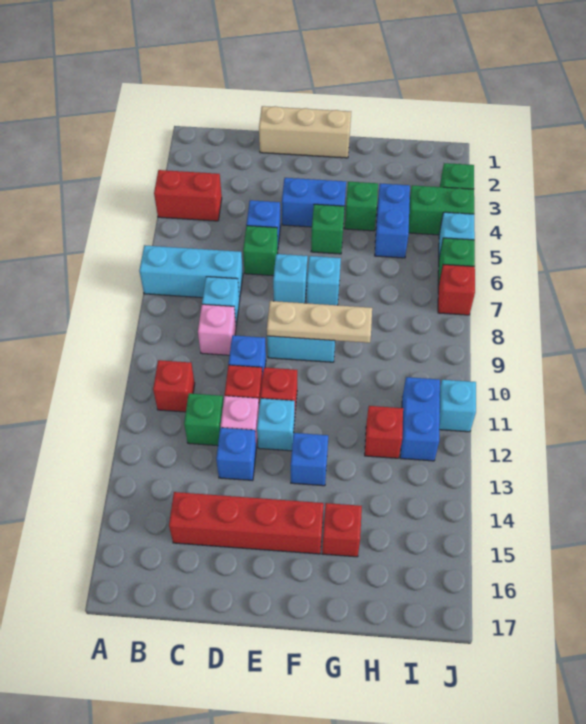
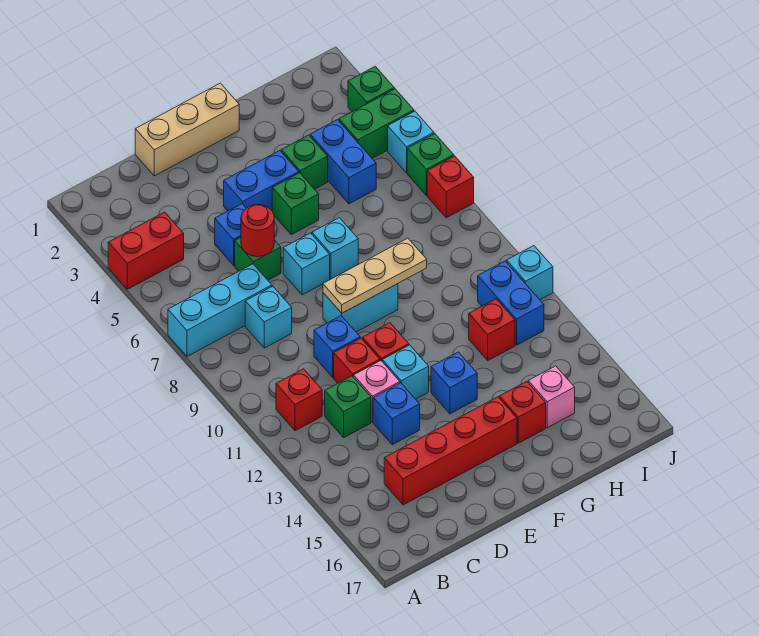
pink 1x1 brick [198,304,236,355] -> pink 1x1 brick moved to [528,366,575,428]
none -> red 1x1 round brick [241,205,274,257]

